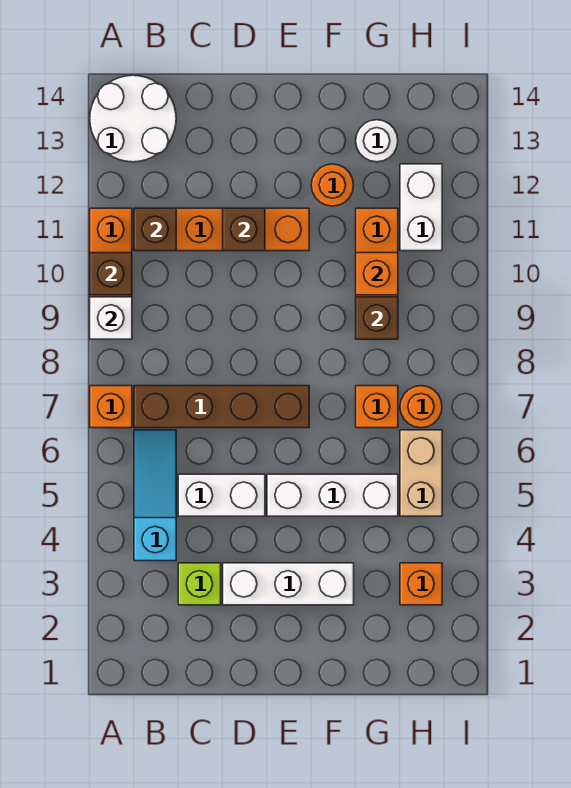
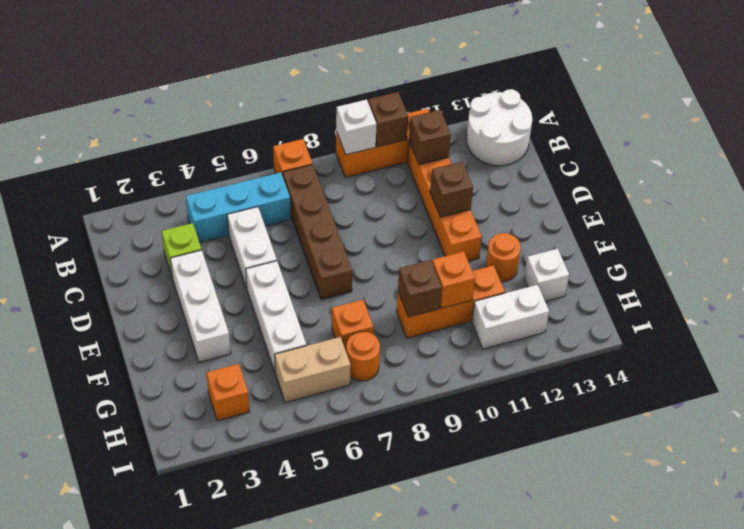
cyan 1x3 slope [134,430,176,561] -> cyan 1x3 brick [186,172,291,243]
white 1x1 round brick [356,120,398,162] -> white 1x1 brick [524,249,569,301]

